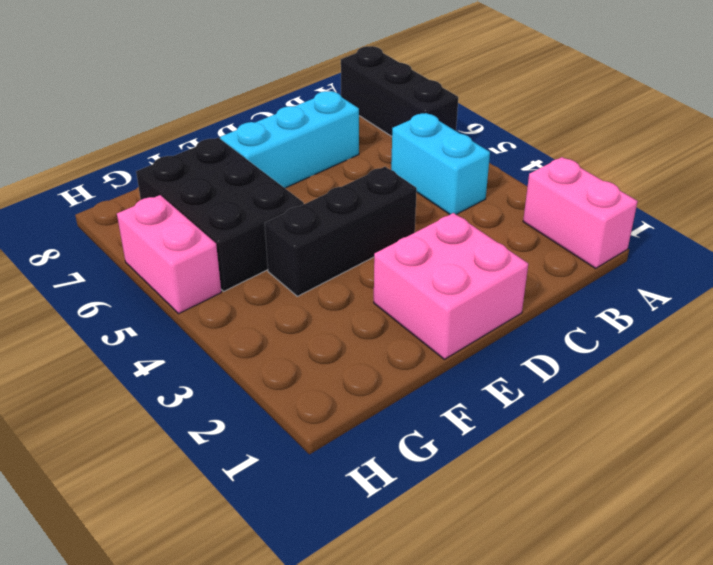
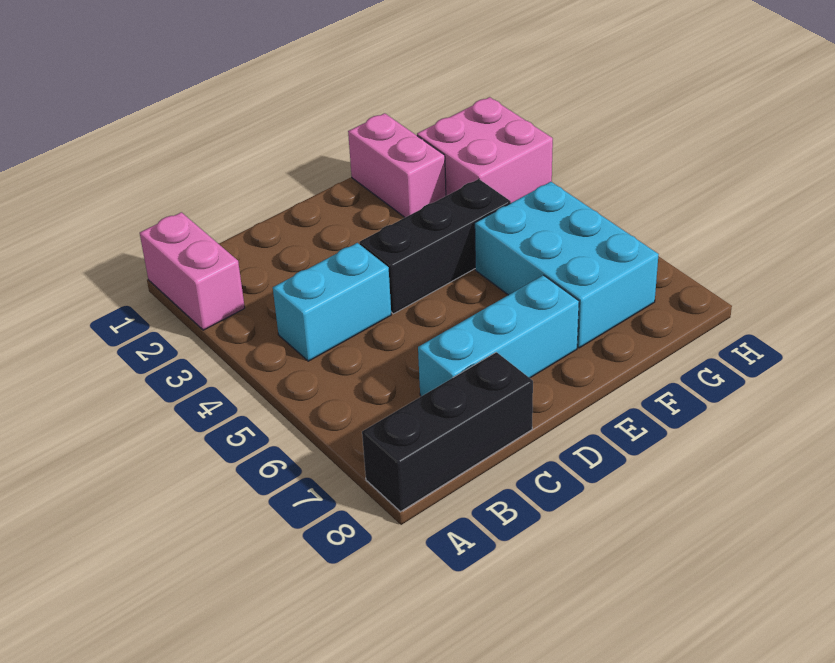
black 1x3 brick [341,46,458,136] -> black 1x3 brick turned to [362,352,533,512]
cyan 1x2 brick [391,113,490,215] -> cyan 1x2 brick turned to [273,243,391,361]
pink 2x2 brick [374,213,528,359] -> pink 2x2 brick moved to [417,97,553,203]
black 2x3 brick [136,138,304,291] -> cyan 2x3 brick [475,182,659,348]
pink 1x2 brick [117,195,221,314] -> pink 1x2 brick moved to [348,113,446,217]

